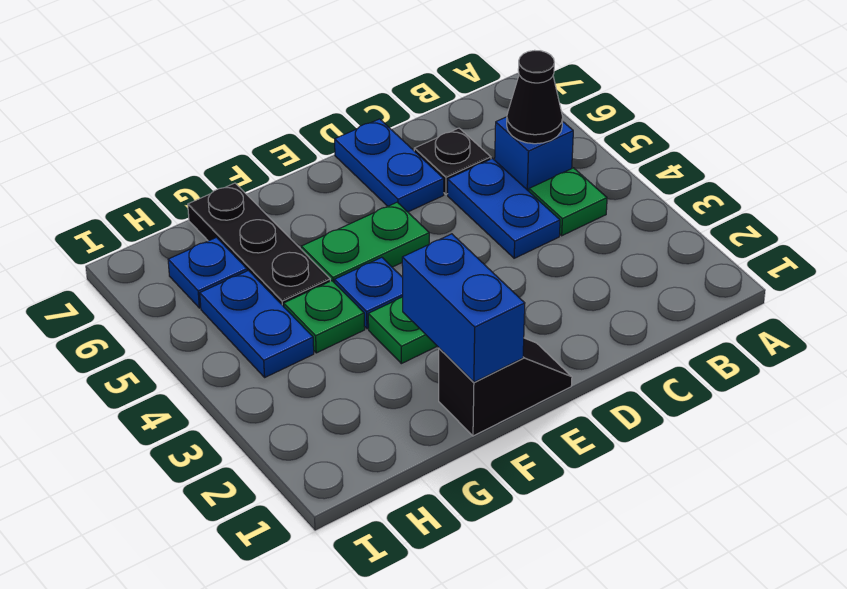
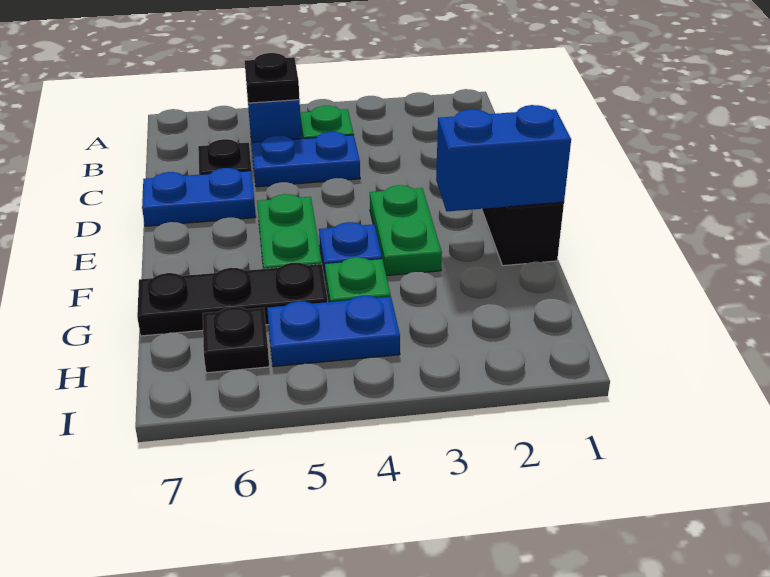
black 1x1 cone [507,50,563,144] -> black 1x1 plate [245,53,300,103]
blue 1x1 plate [168,237,247,308] -> black 1x1 plate [203,307,269,373]

